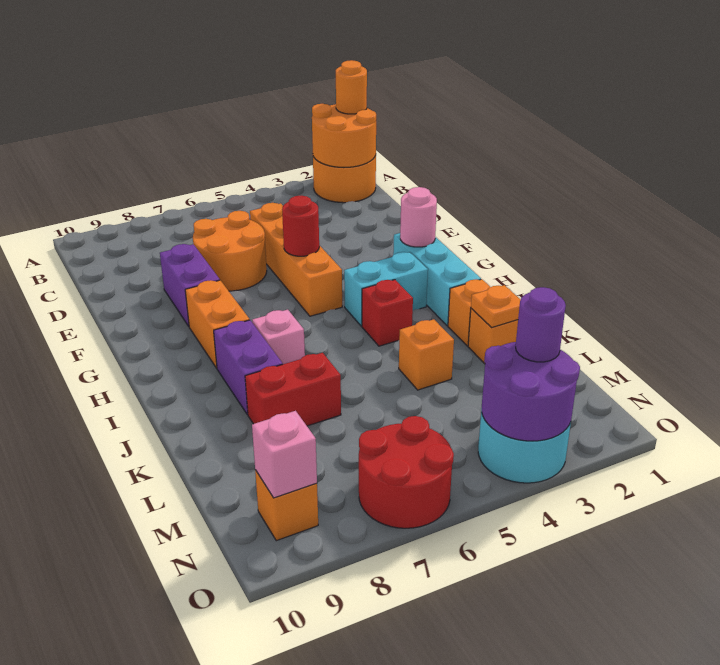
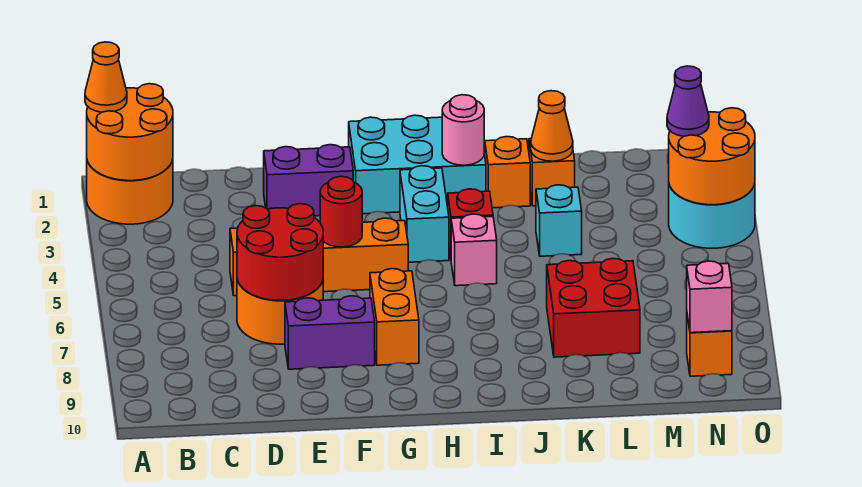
orange 1x1 round brick [336,60,367,114] -> orange 1x1 cone [85,42,127,112]
cyan 1x3 brick [393,233,481,326] -> cyan 2x3 brick [349,115,486,214]
pink 1x1 round brick [400,187,437,247] -> pink 1x1 round brick moved to [442,95,484,165]
orange 1x2 brick [185,280,250,368] -> orange 1x2 brick turned to [370,269,419,365]
pink 1x1 brick [252,310,305,364] -> pink 1x1 brick moved to [451,214,497,286]
purple 1x2 brick [214,320,283,415] -> purple 1x2 brick moved to [264,145,353,216]
orange 1x1 plate [471,285,521,328] -> orange 1x1 cone [531,91,573,161]
orange 1x1 brick [399,319,454,390] -> cyan 1x1 brick [536,185,582,256]
red 1x2 brick [245,353,341,426] -> red 2x2 brick [547,259,640,357]
purple 2x2 round brick [482,342,580,441] -> orange 2x2 round brick [669,108,755,205]
purple 1x1 round brick [516,287,566,362] -> purple 1x1 cone [667,66,709,136]
red 2x2 round brick [359,416,454,528] -> red 2x2 round brick moved to [237,204,323,300]

